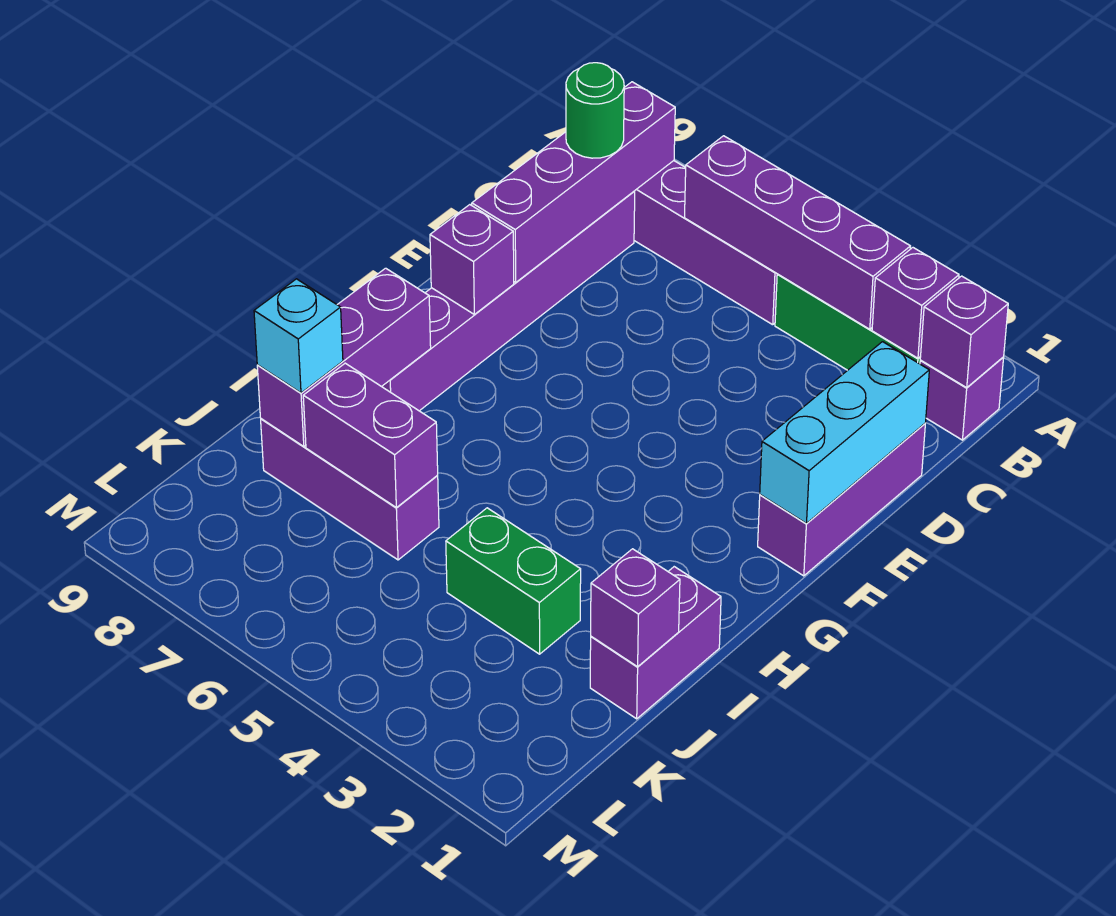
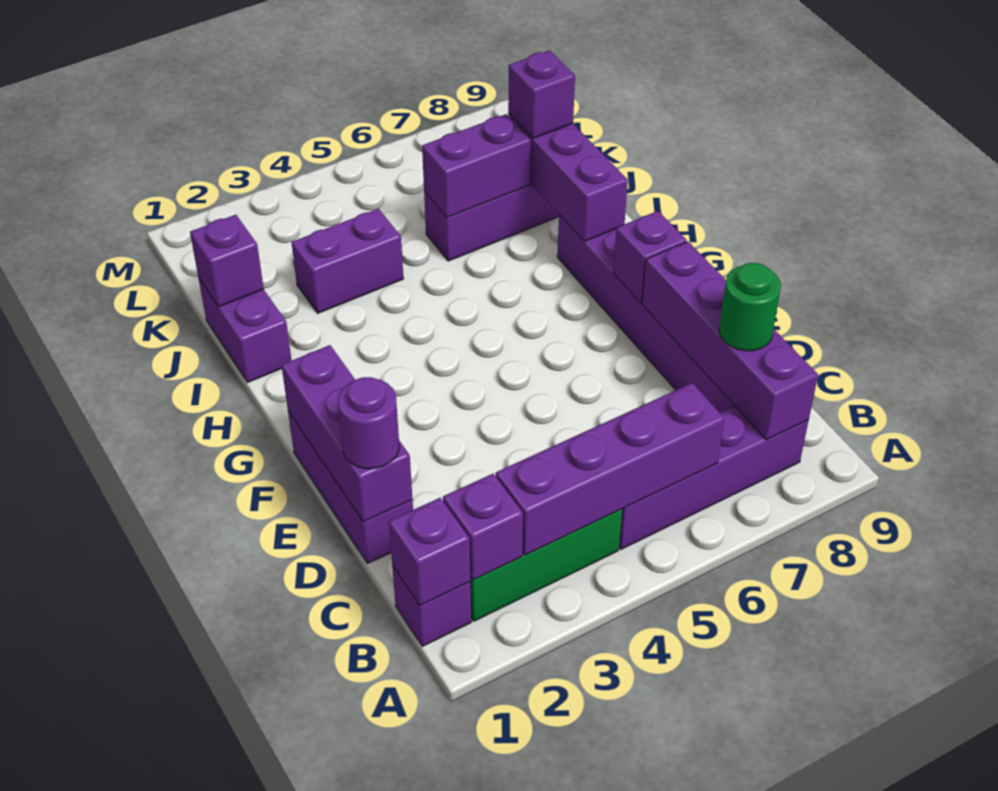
cyan 1x3 brick [760,342,929,523] -> purple 1x3 brick [282,345,412,522]
none -> purple 1x1 round brick [338,377,399,469]
green 1x2 brick [446,508,581,654] -> purple 1x2 brick [292,209,403,313]
cyan 1x1 brick [254,279,343,393] -> purple 1x1 brick [508,50,575,138]

